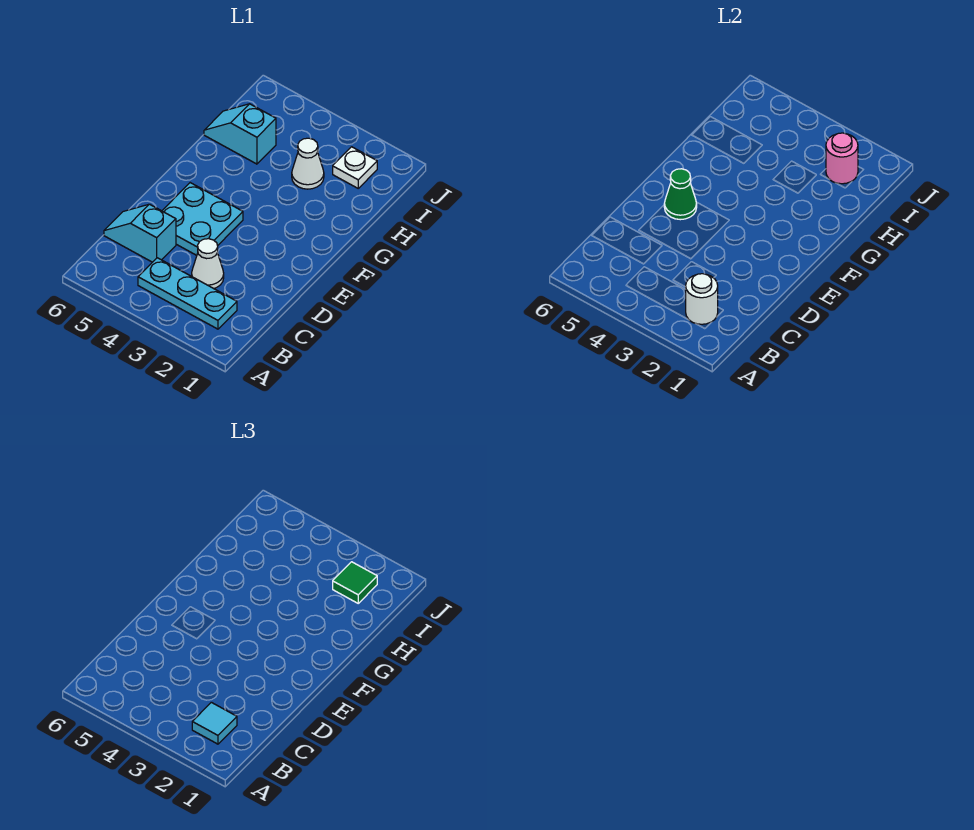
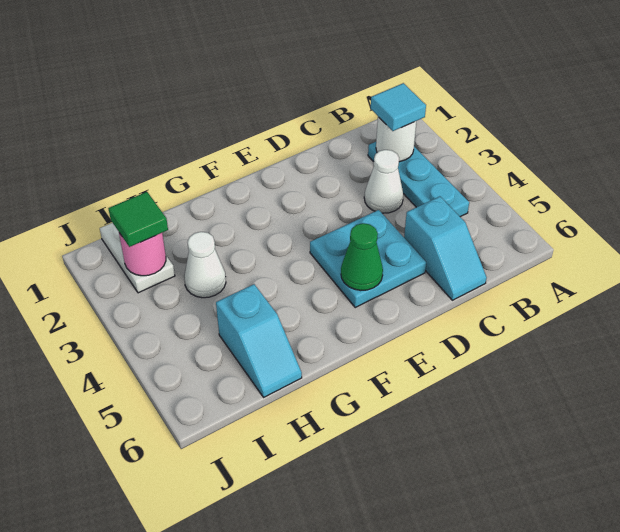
white 1x1 plate [333,147,377,188] -> white 1x2 plate [100,223,175,293]

